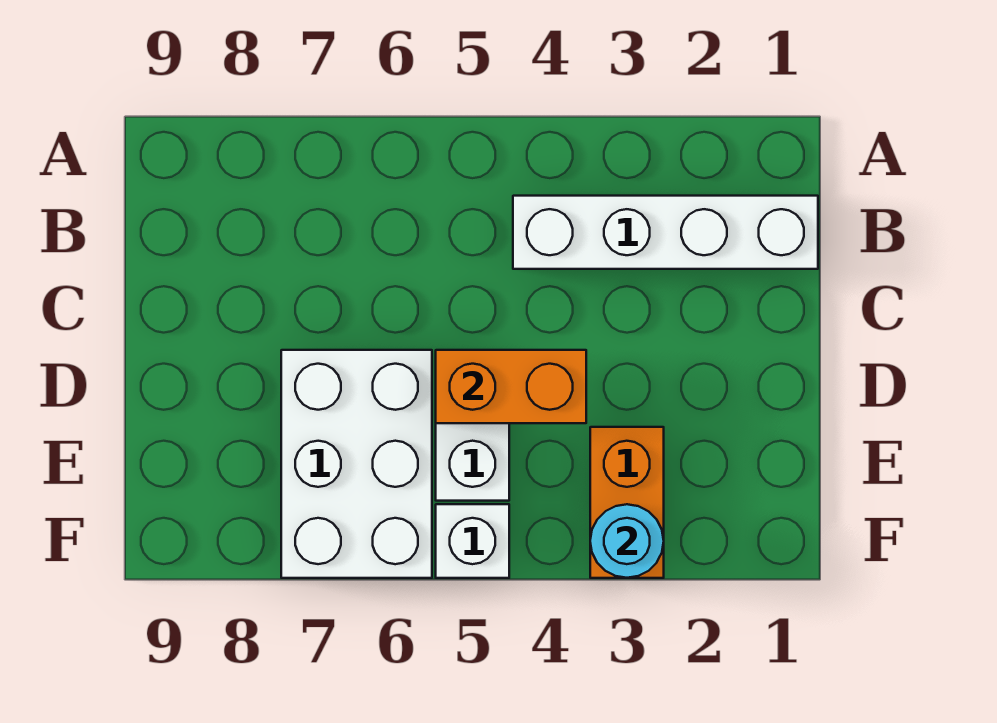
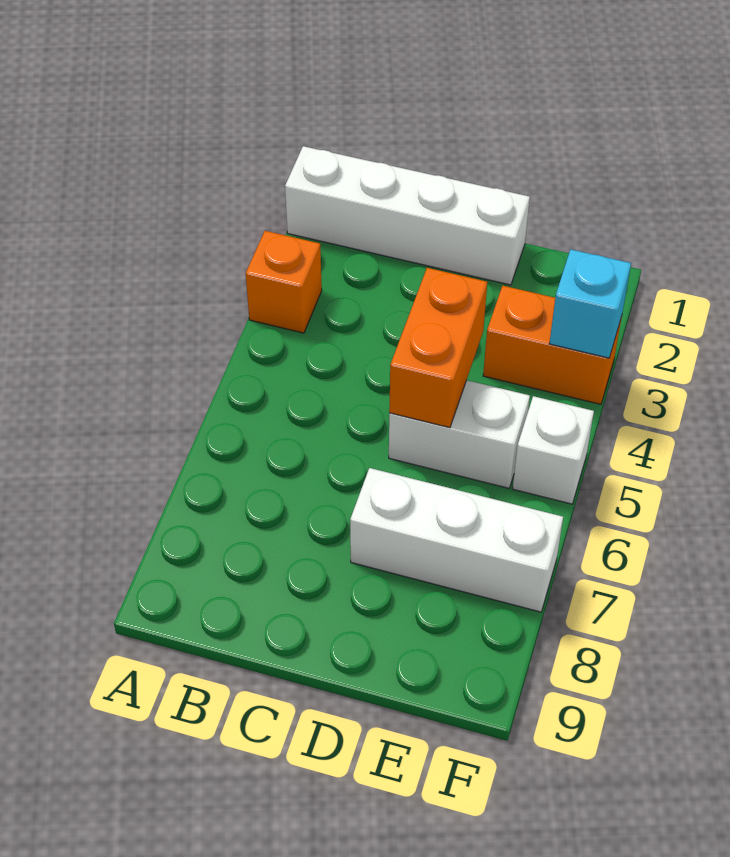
none -> orange 1x1 brick [246,231,322,333]
white 1x4 brick [513,196,818,269] -> white 1x4 brick turned to [285,146,530,285]
white 2x3 brick [281,350,432,578] -> white 1x3 brick [350,468,563,612]
cyan 1x1 round brick [590,504,664,578] -> cyan 1x1 brick [549,249,631,358]

